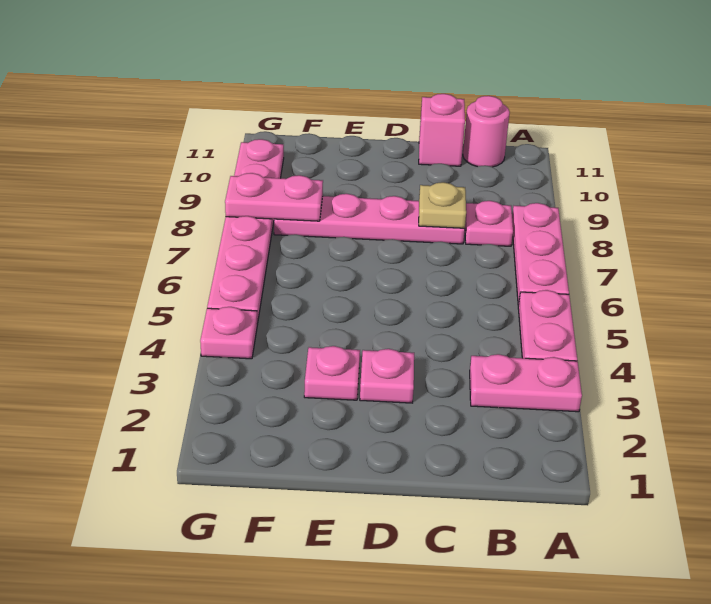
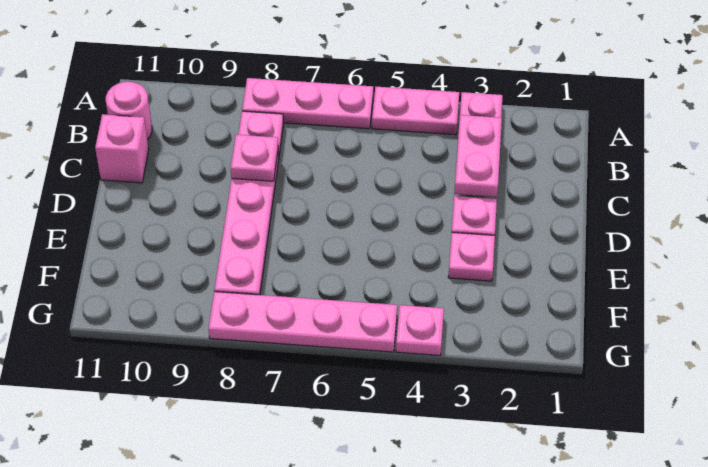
tan 1x1 plate [419,182,466,228] -> pink 1x1 plate [231,135,278,181]
pink 1x2 plate [225,173,323,221] -> pink 1x2 plate moved to [454,115,502,197]
pink 1x6 plate [207,139,284,325] -> pink 1x4 plate [208,292,397,352]

